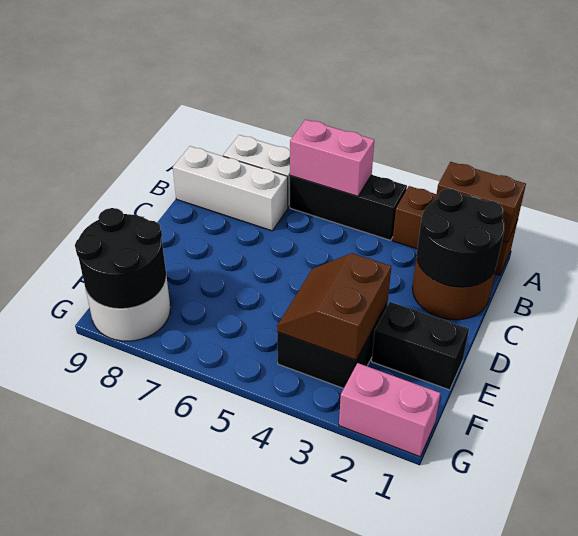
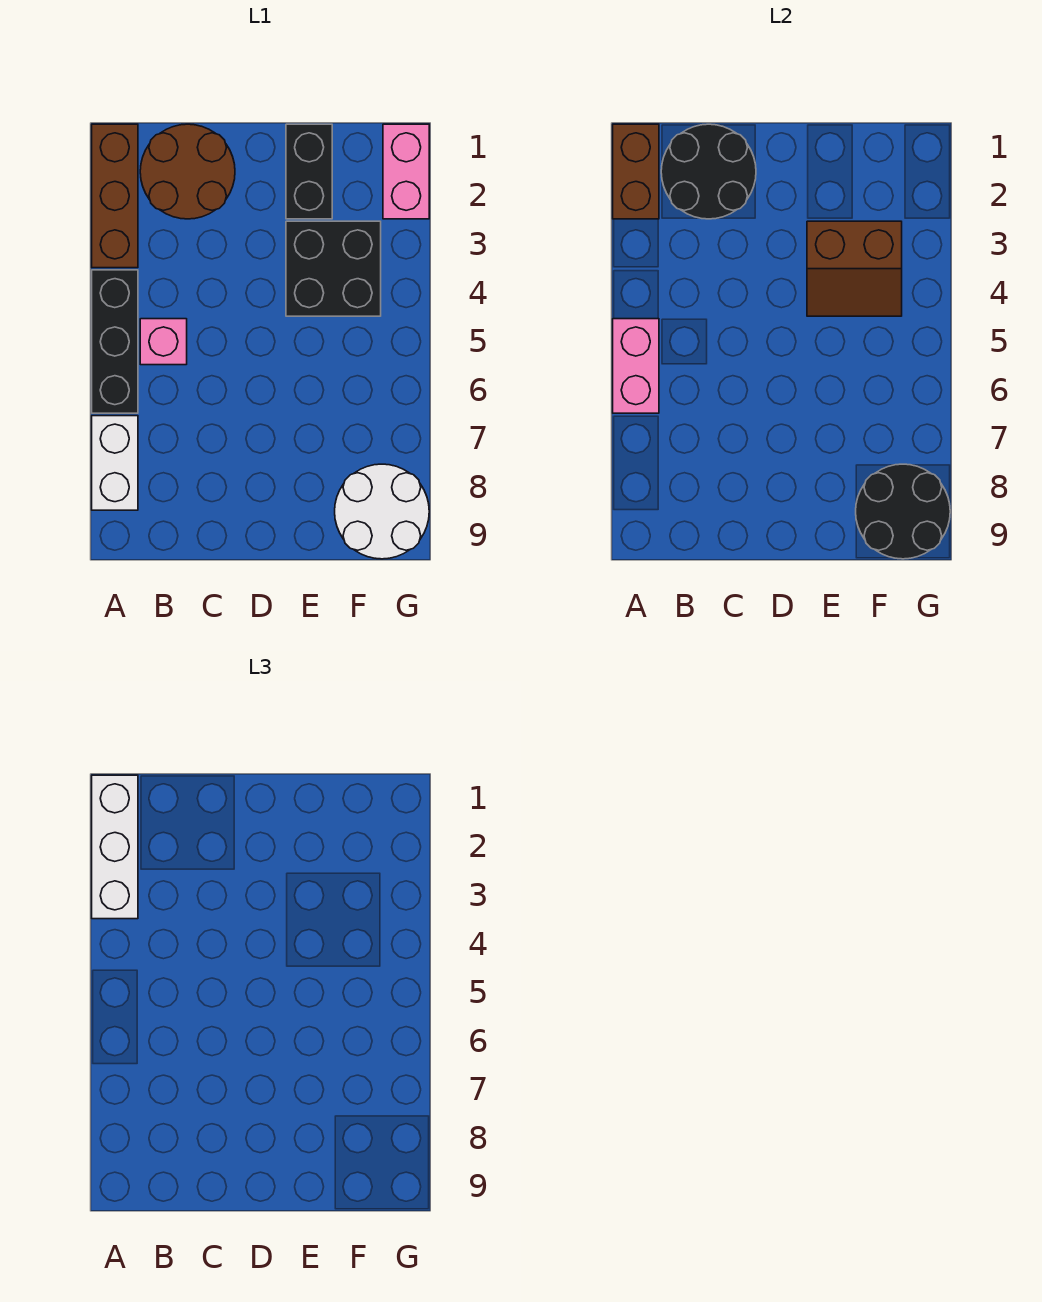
none -> pink 1x1 brick [140,319,187,365]
white 1x3 brick [173,146,288,231] -> white 1x3 brick moved to [92,775,138,919]

